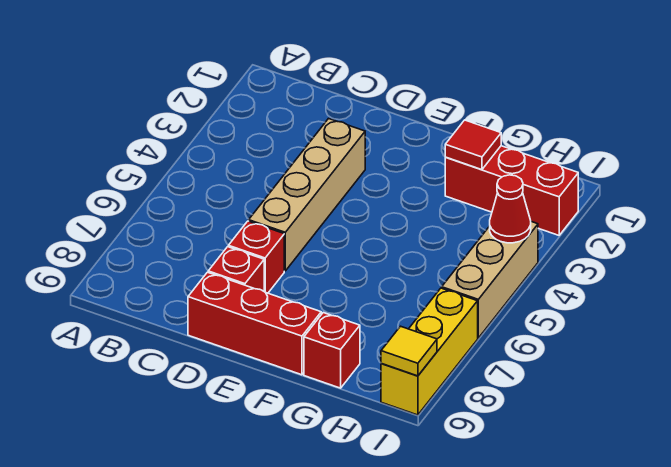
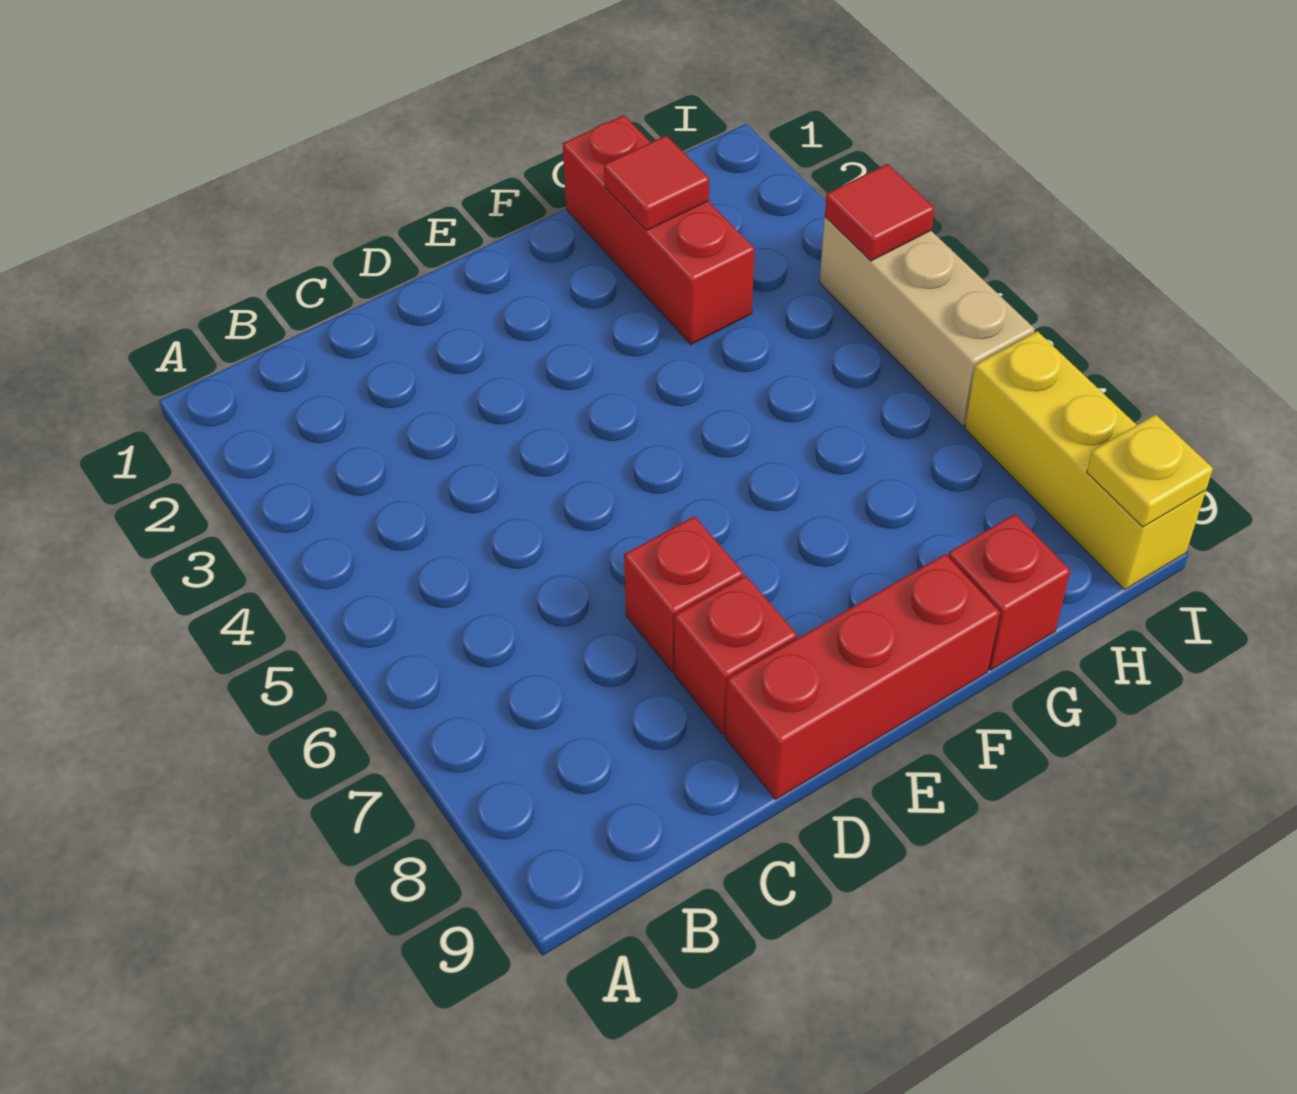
tan 1x4 brick [249,119,365,271] -> none
red 1x3 brick [445,146,578,235] -> red 1x3 brick turned to [563,115,755,344]
red 1x1 cone [490,175,531,243] -> red 1x1 tile [825,164,934,261]
yellow 1x1 tile [381,326,437,376] -> yellow 1x1 plate [1087,415,1213,527]

